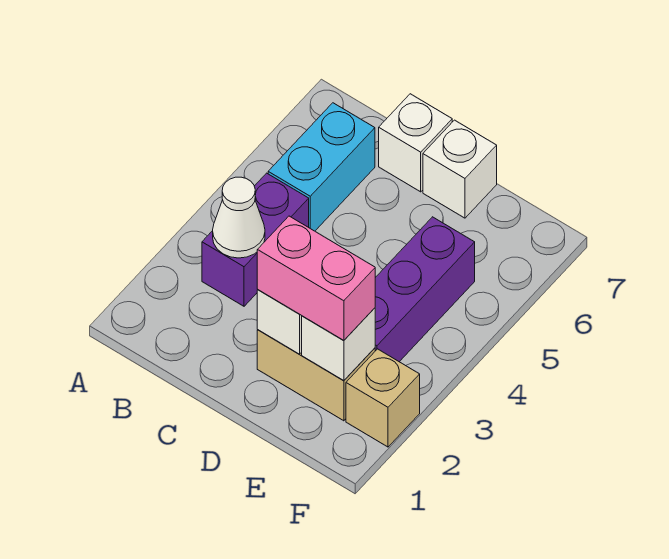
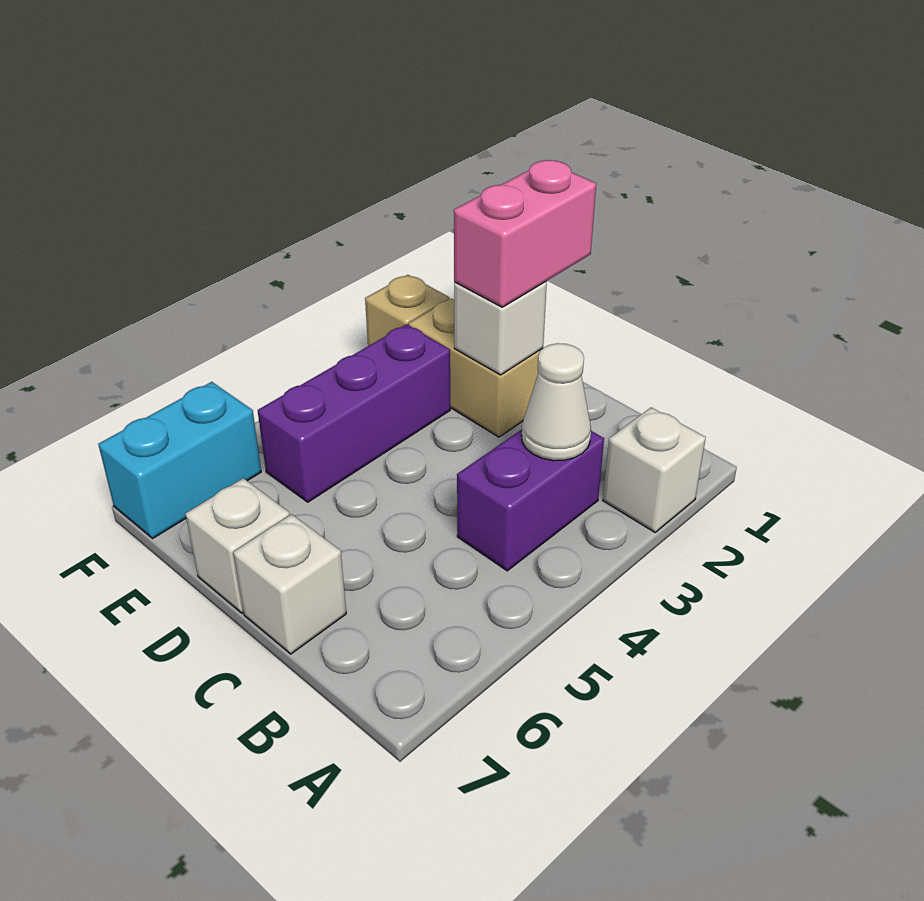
cyan 1x2 brick [268,103,375,231] -> cyan 1x2 brick moved to [98,382,261,538]
pink 1x2 brick [257,216,375,341] -> pink 1x2 brick turned to [454,160,596,307]
white 1x1 brick [302,308,375,381] -> white 1x1 brick moved to [603,408,706,532]

